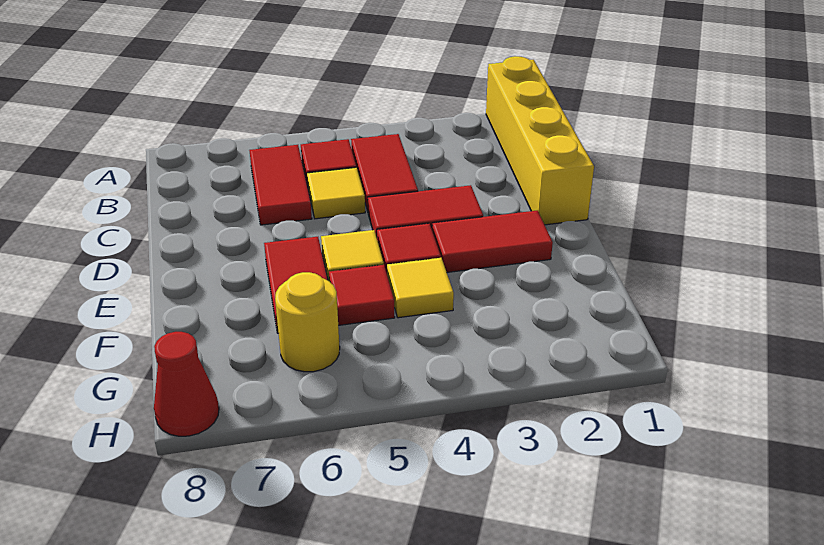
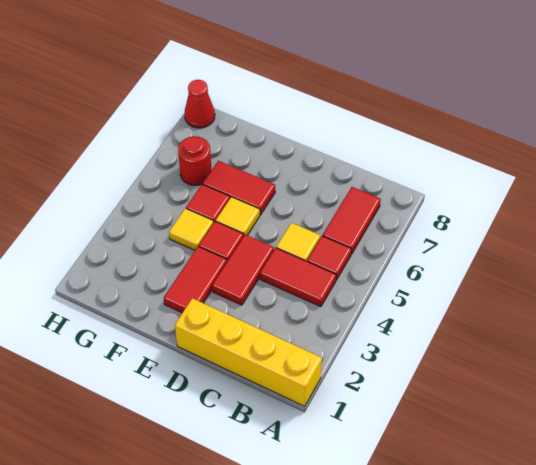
red 1x2 tile [249,145,312,225] -> red 1x2 tile turned to [323,187,381,254]
yellow 1x1 round brick [275,272,340,372] -> red 1x1 round brick [178,136,211,185]

